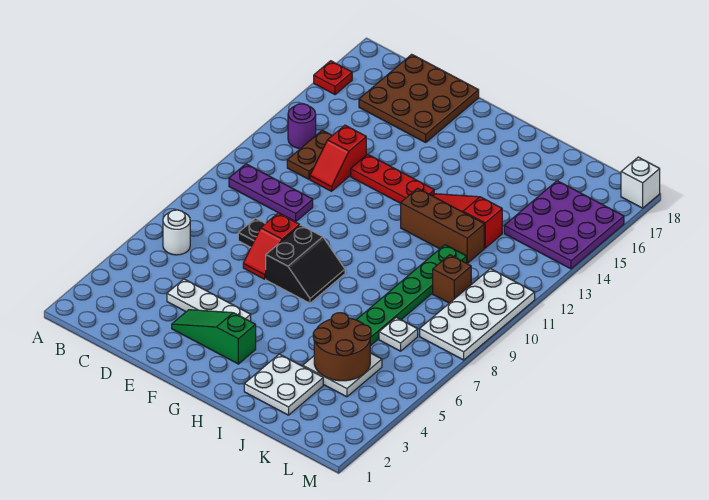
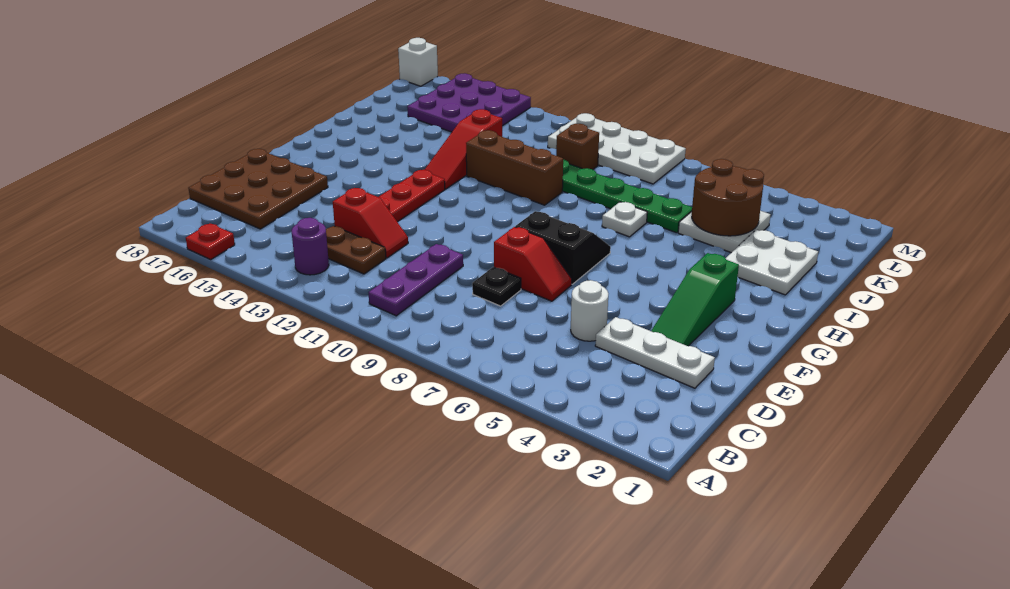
white 1x1 round brick [163,210,190,255] -> white 1x1 round brick moved to [571,280,608,341]
white 1x3 plate [167,279,251,322] -> white 1x3 plate turned to [595,317,715,388]
brown 1x3 brick [401,188,484,263] -> brown 1x3 brick turned to [466,130,563,205]
white 1x1 plate [379,317,418,351] -> white 1x1 plate moved to [602,202,647,237]

